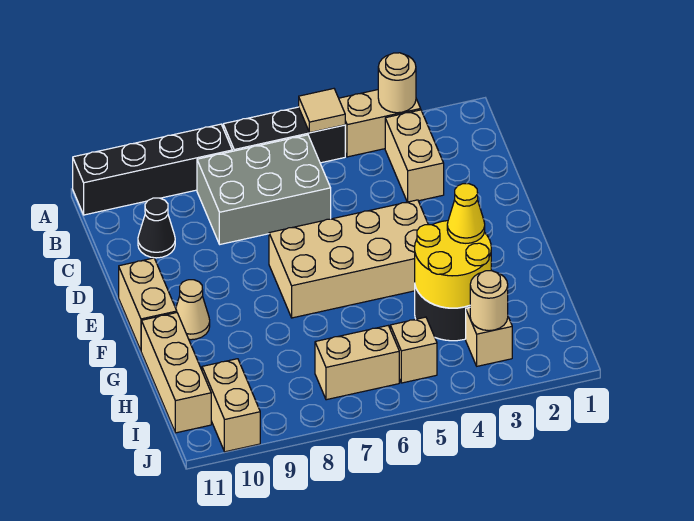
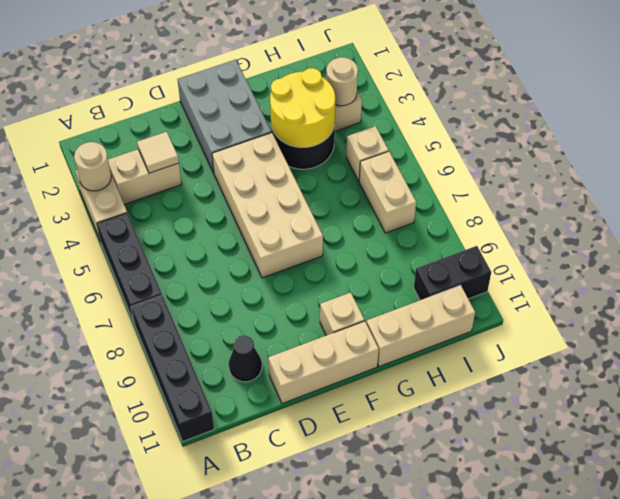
tan 1x1 tile [299,89,345,133] -> tan 1x1 tile moved to [137,132,179,173]
grey 2x3 brick [197,135,331,244] -> grey 2x3 brick moved to [178,60,272,173]
tan 1x2 brick [119,258,177,350] -> tan 1x3 brick [268,321,379,404]
tan 1x1 cone [176,280,210,340] -> tan 1x1 brick [320,293,364,335]
yellow 1x1 cone [447,184,485,243] -> none
tan 1x2 brick [202,359,260,452] -> black 1x2 brick [414,246,491,300]

